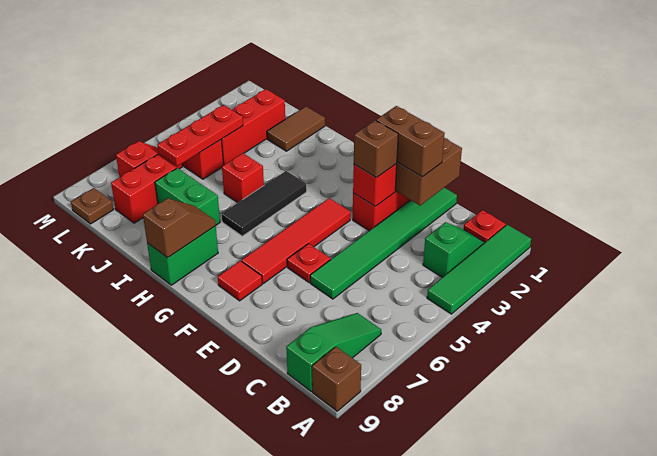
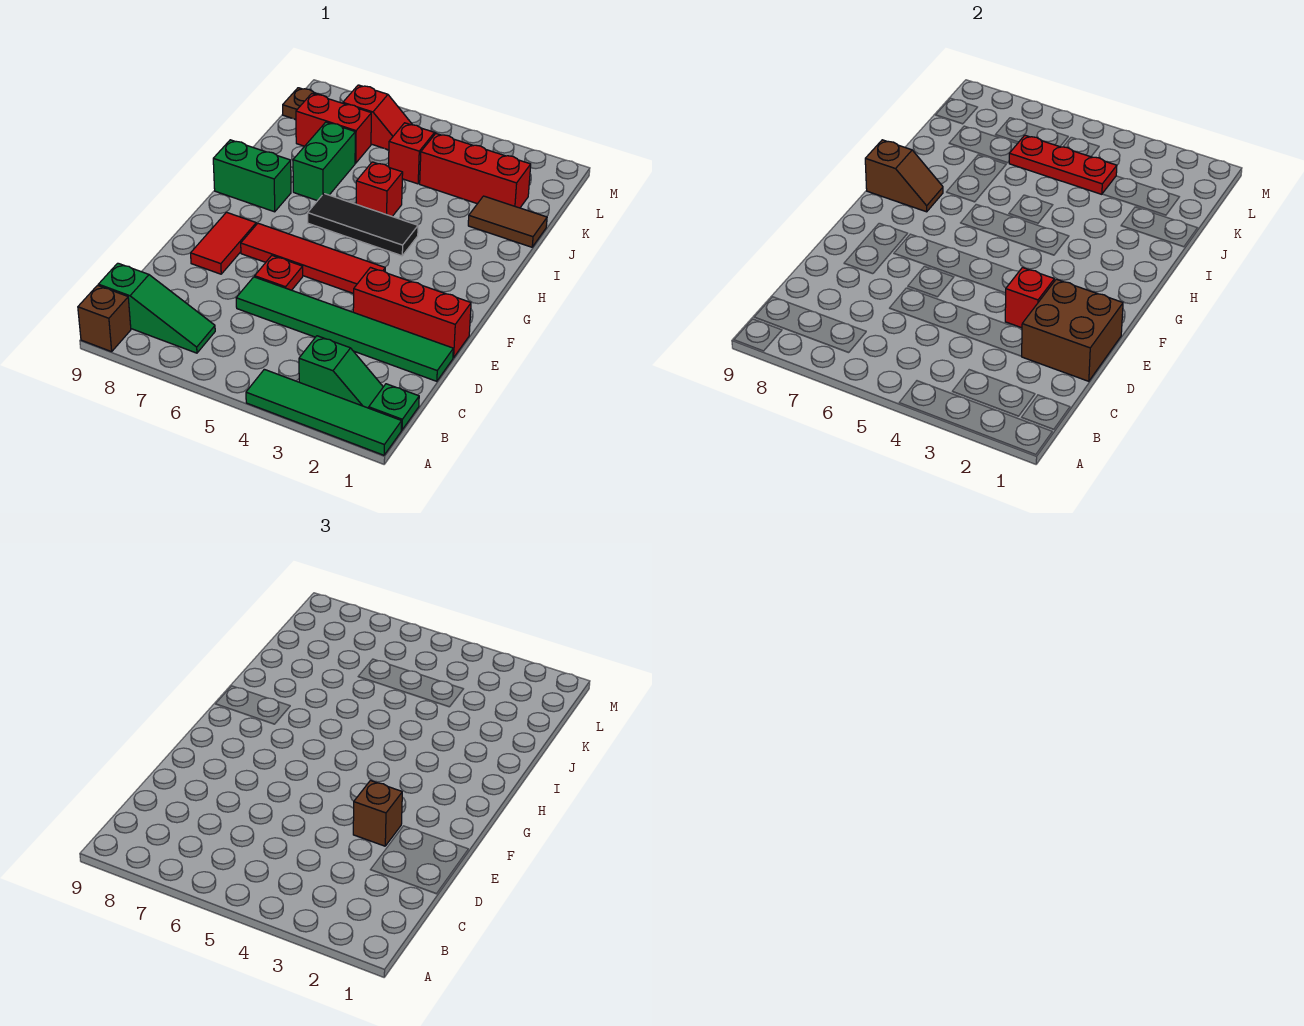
red 1x1 plate [464,210,506,242] -> green 1x1 plate [369,384,419,430]
brown 1x2 brick [376,106,445,177] -> none
red 1x1 tile [218,261,262,301] -> red 1x2 tile [191,212,256,274]

